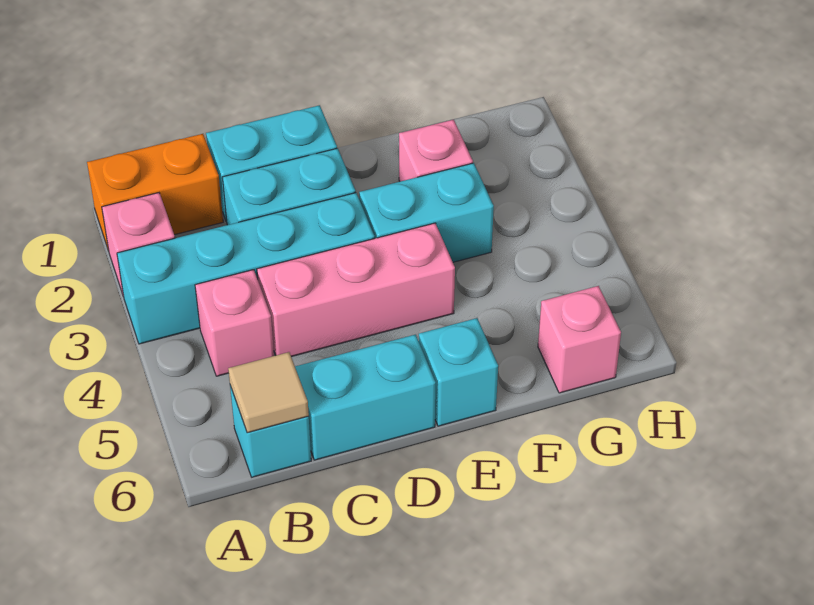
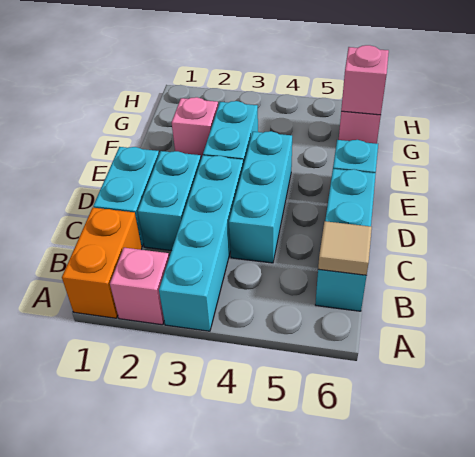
pink 1x1 brick [195,270,274,376] -> pink 1x1 brick moved to [341,45,389,115]
pink 1x3 brick [257,223,455,357] -> cyan 1x3 brick [229,131,292,263]

